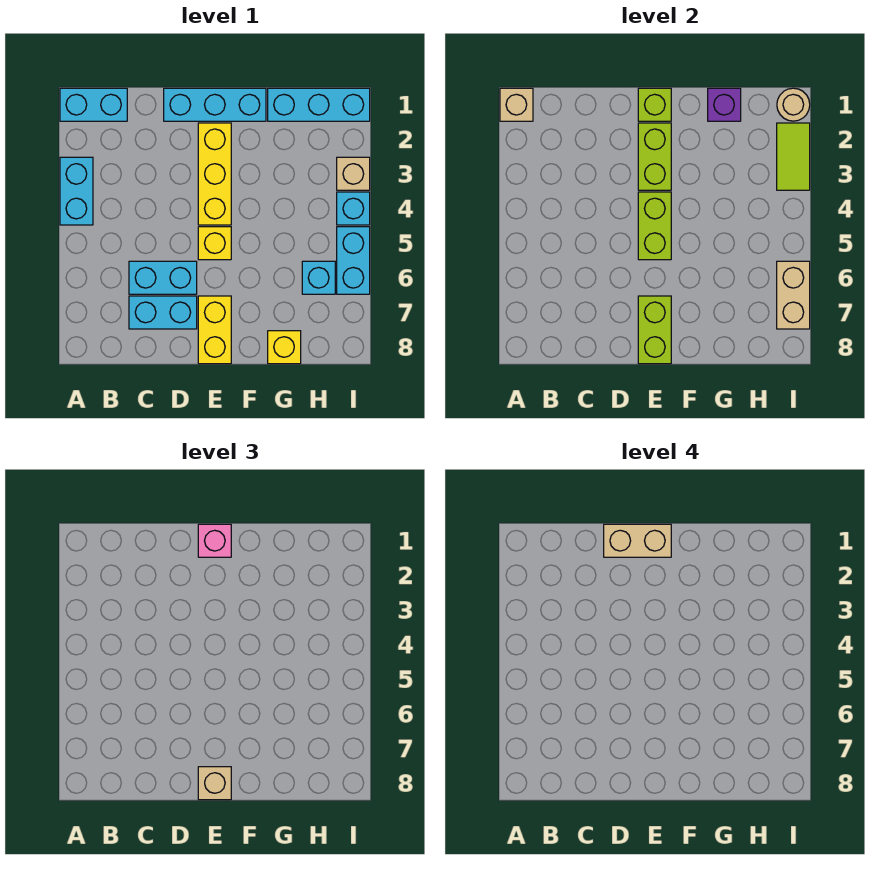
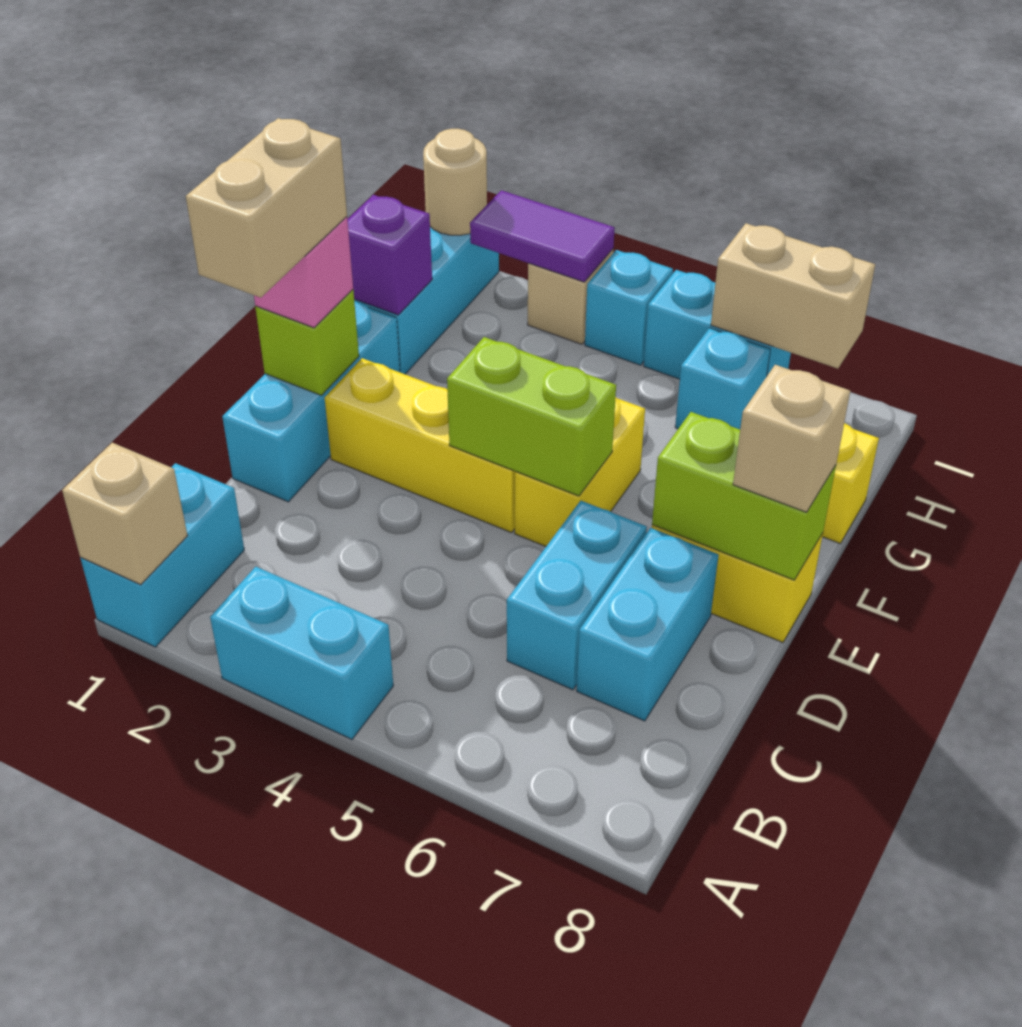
lime 1x2 brick [638,123,671,190] -> none
yellow 1x1 brick [198,227,231,260] -> yellow 1x2 brick [515,397,645,546]
lime 1x2 tile [777,123,810,190] -> purple 1x2 tile [470,190,615,282]

